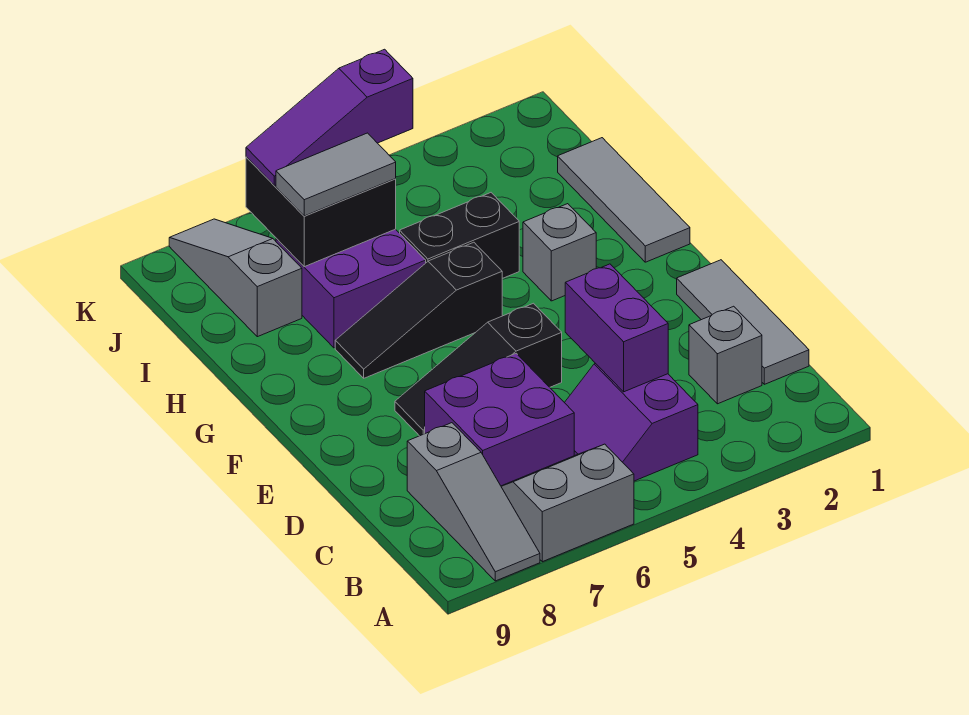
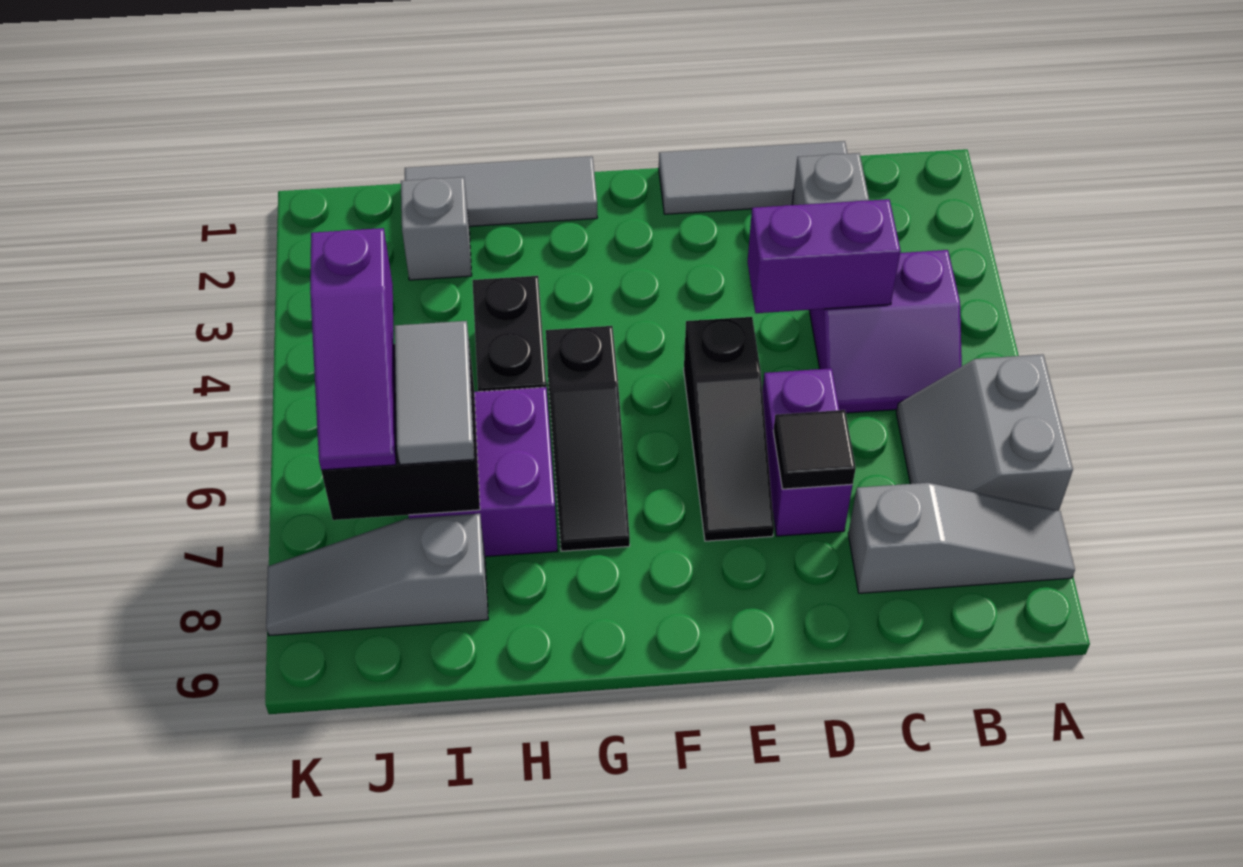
purple 2x2 brick [425,353,574,486] -> purple 1x2 brick [762,368,853,536]
none -> black 1x1 tile [773,410,856,489]
grey 1x1 brick [523,204,596,301] -> grey 1x1 brick moved to [401,177,472,280]

